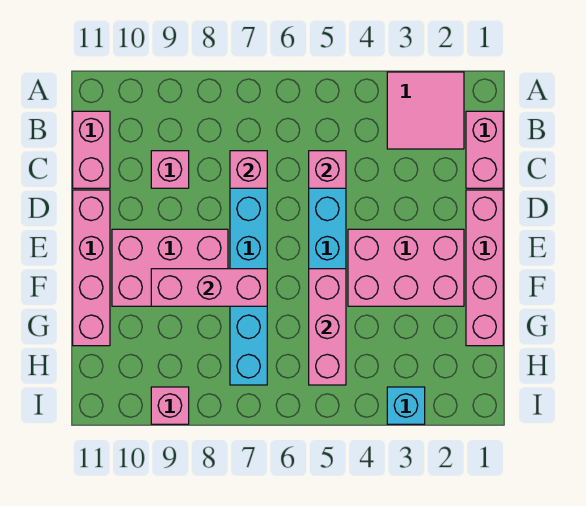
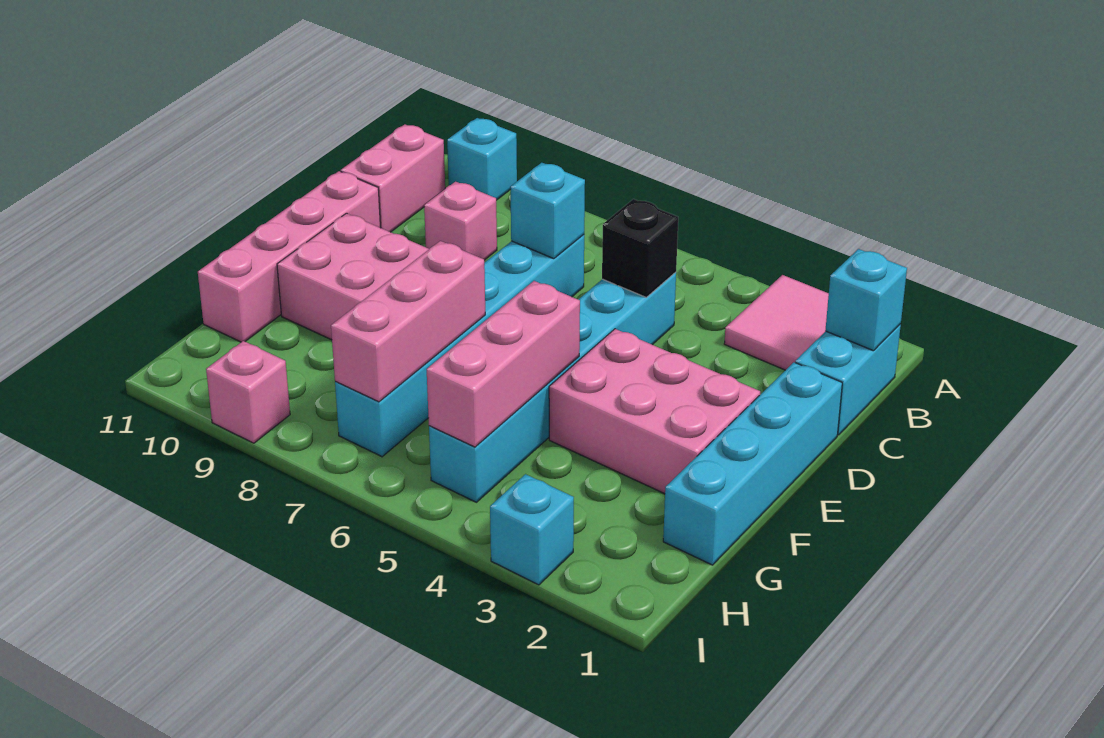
none -> cyan 1x1 brick [447,118,517,200]
pink 1x2 brick [466,111,503,188] -> cyan 1x2 brick [795,324,901,435]
none -> cyan 1x1 brick [825,249,907,351]
pink 1x1 brick [309,151,346,188] -> black 1x1 brick [602,199,678,297]
pink 1x1 brick [230,151,267,188] -> cyan 1x1 brick [511,163,585,259]
pink 1x4 brick [466,190,503,346] -> cyan 1x4 brick [663,362,842,565]
pink 1x3 brick [151,269,267,306] -> pink 1x3 brick turned to [331,241,485,402]

